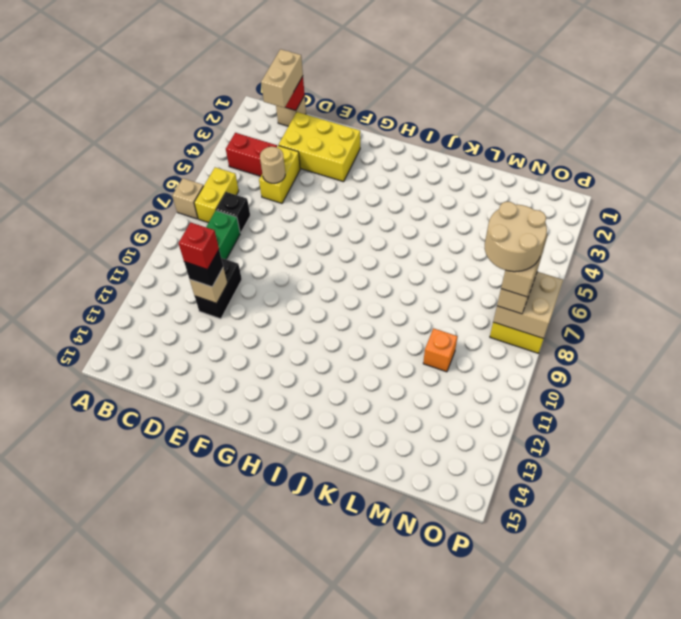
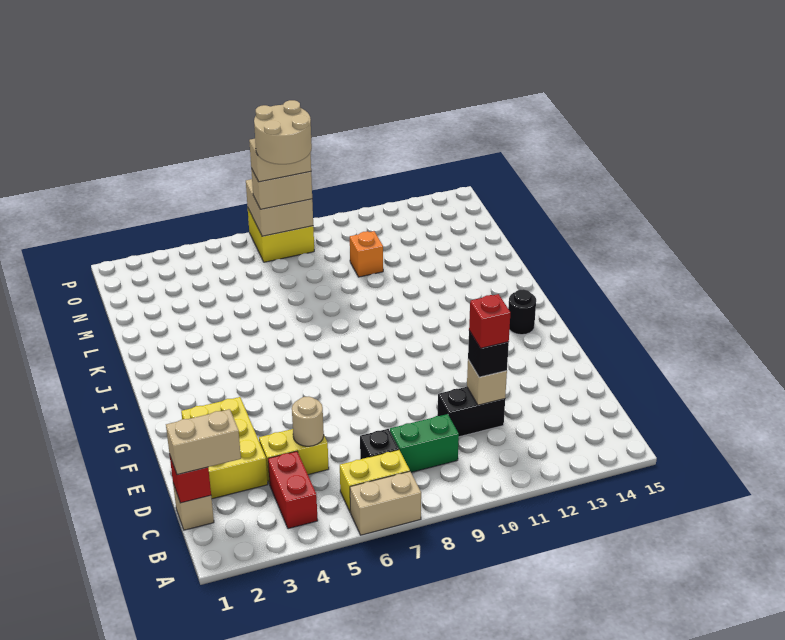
tan 1x1 brick [172,178,203,219] -> tan 1x2 brick [350,471,421,535]
none -> black 1x1 round brick [508,289,536,335]

